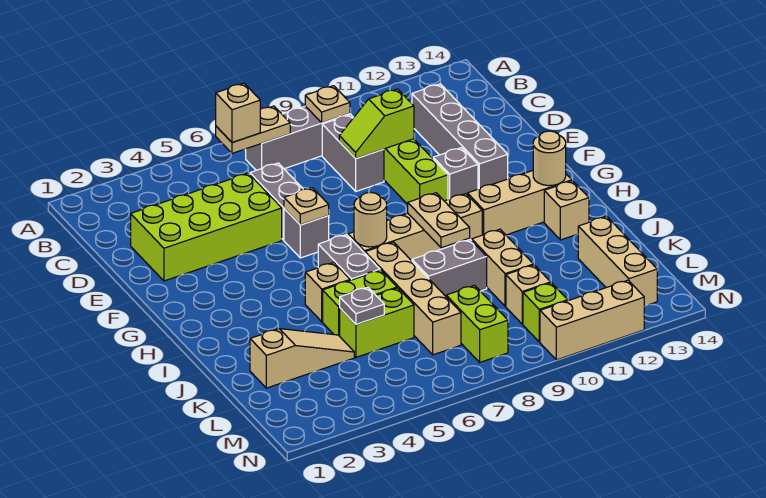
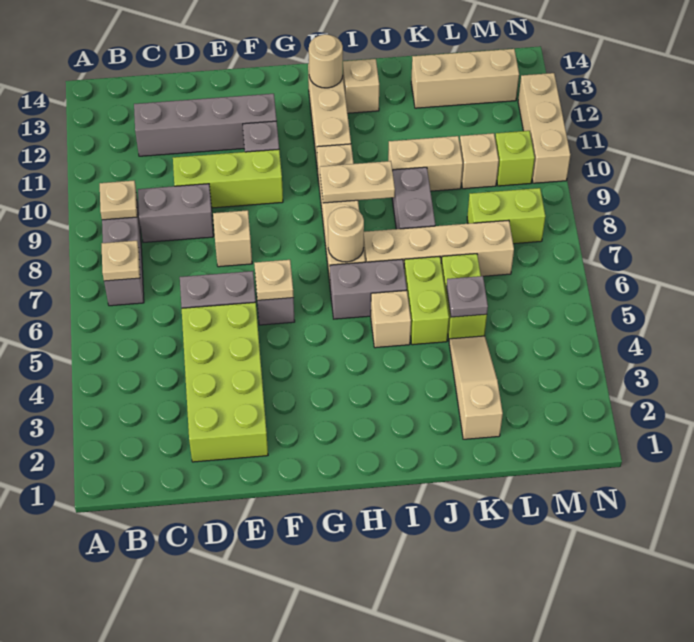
tan 1x2 plate [216,106,290,153] -> tan 1x1 plate [102,241,140,281]
tan 1x1 brick [216,83,260,143] -> tan 1x1 brick moved to [213,210,252,267]
lime 1x2 slope [339,89,414,158] -> none

